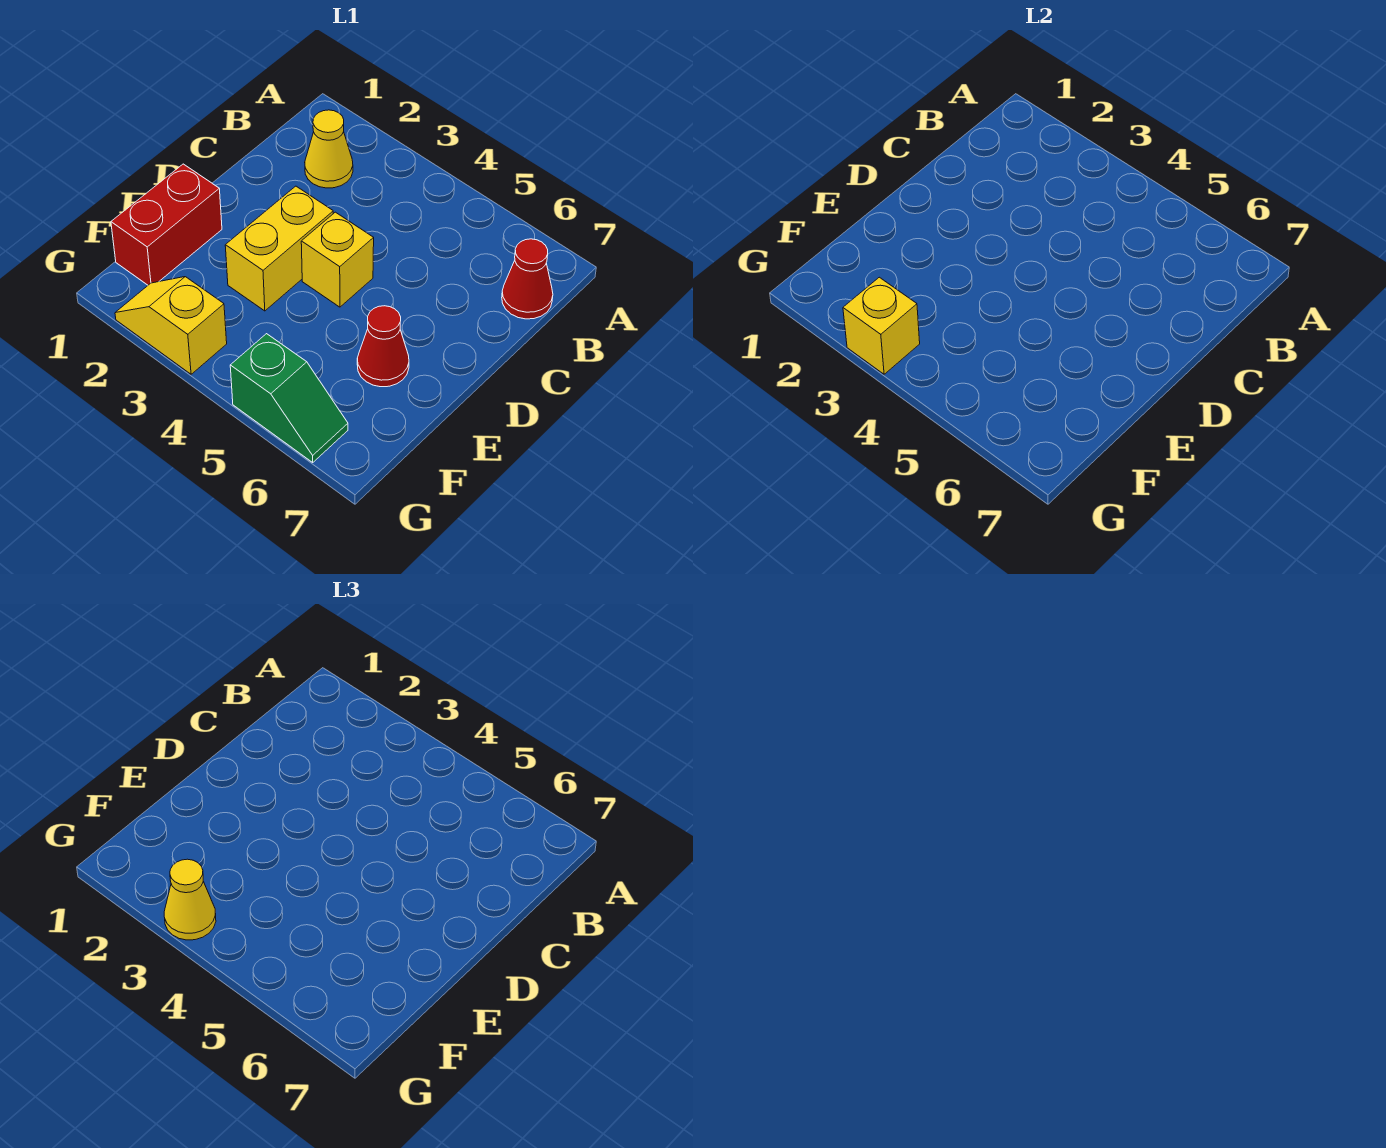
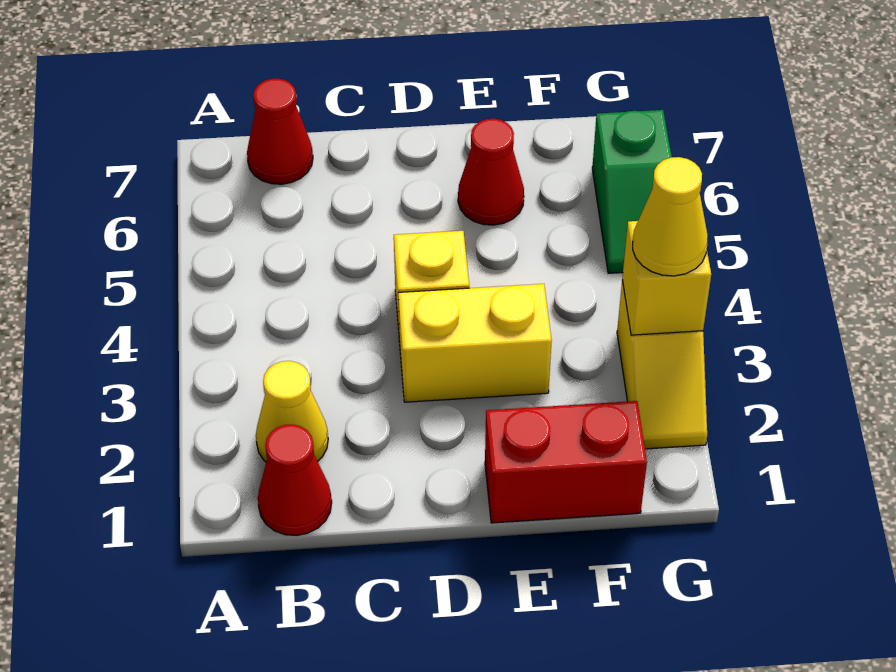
none -> red 1x1 cone [258,424,332,536]
green 1x2 slope [230,334,348,462] -> green 1x2 slope turned to [592,110,672,273]

